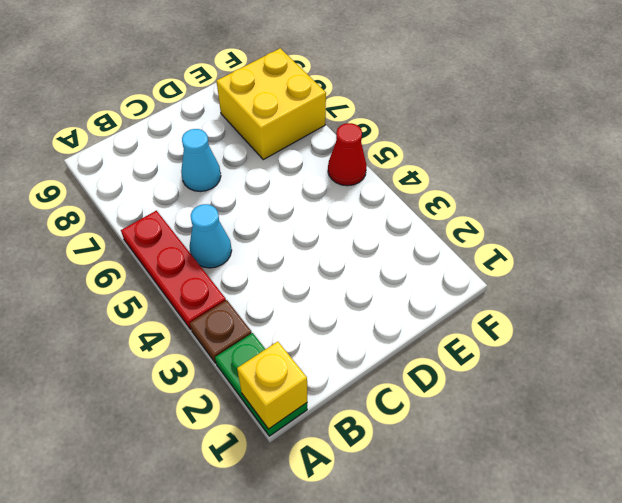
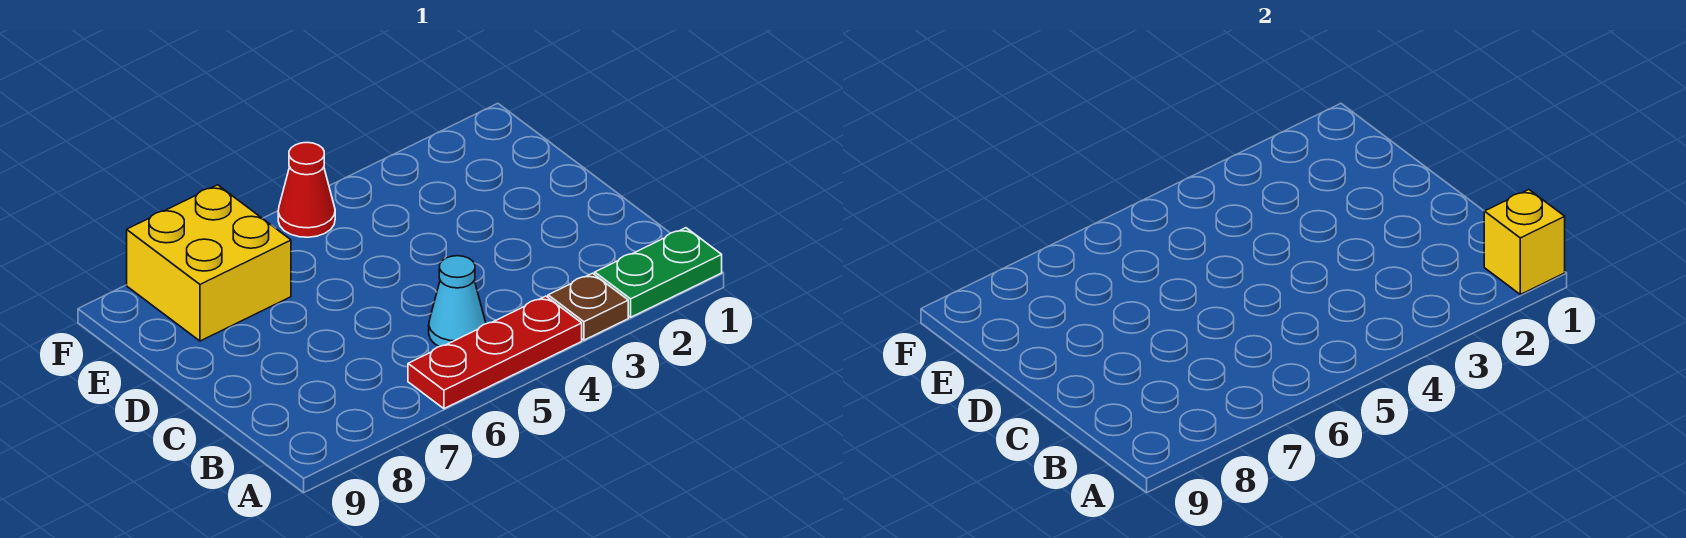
cyan 1x1 cone [181,129,221,192] -> none

